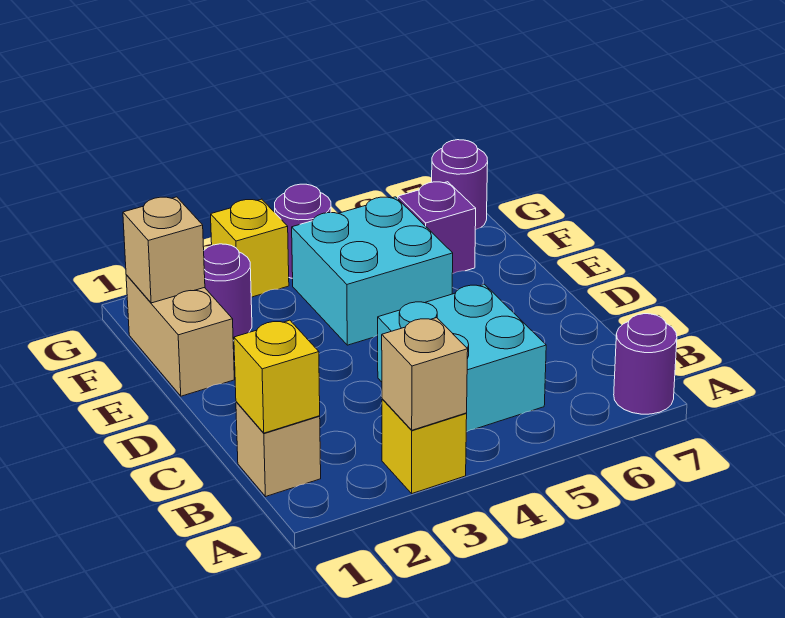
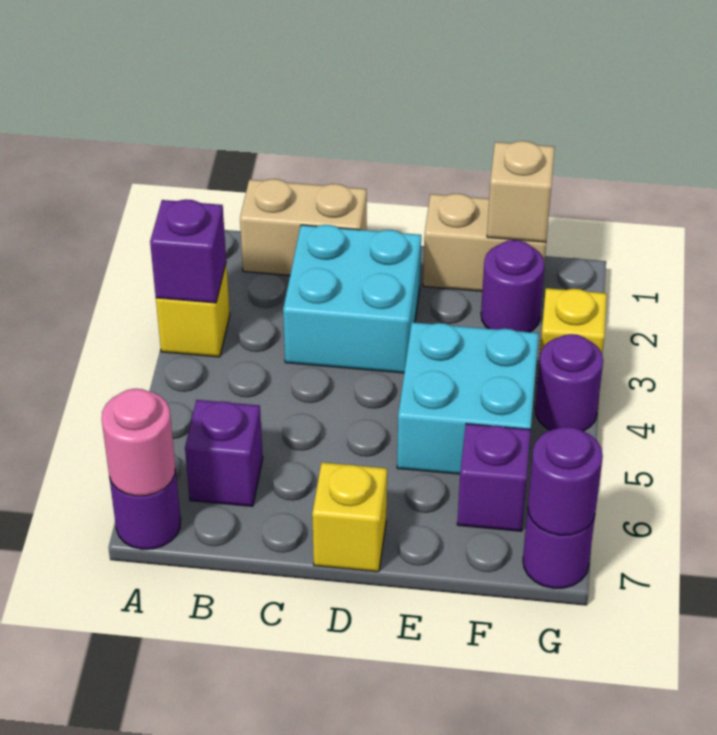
tan 1x1 brick [382,318,468,430] -> purple 1x1 brick [150,200,226,303]
none -> pink 1x1 round brick [102,389,175,496]
tan 1x1 brick [236,402,321,497] -> tan 1x2 brick [240,179,367,275]
yellow 1x1 brick [234,320,320,433] -> yellow 1x1 brick moved to [312,462,387,572]
cyan 2x2 brick [378,284,546,432] -> cyan 2x2 brick moved to [283,225,421,373]
none -> purple 1x1 brick [185,400,263,506]
none -> purple 1x1 round brick [528,427,603,535]

